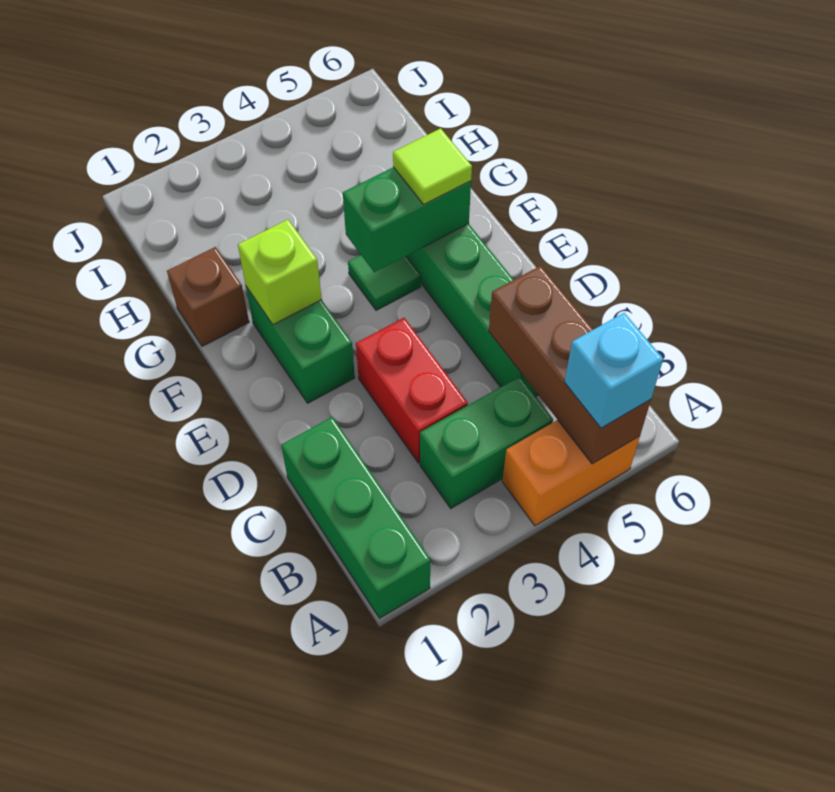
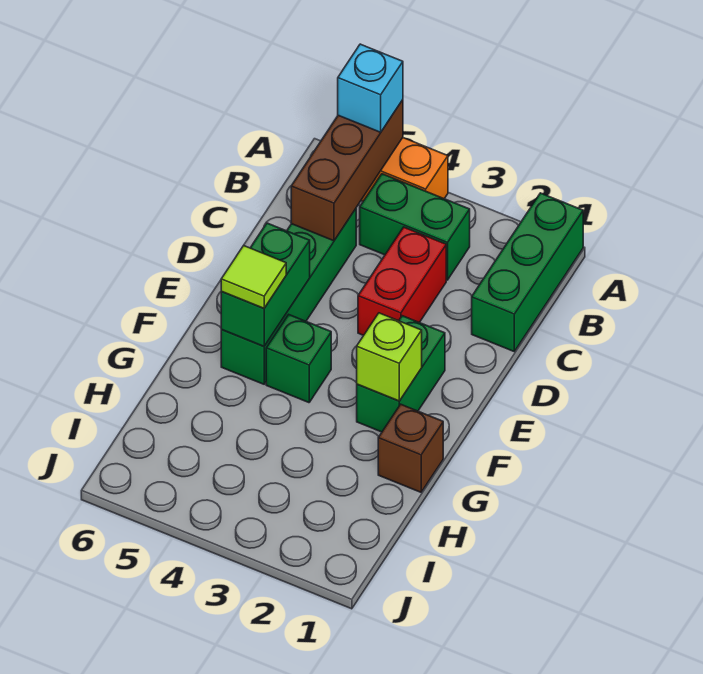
green 1x1 tile [348,255,421,310] -> green 1x1 brick [266,315,331,403]
green 1x2 brick [343,167,471,272] -> green 1x2 brick turned to [221,223,310,346]

